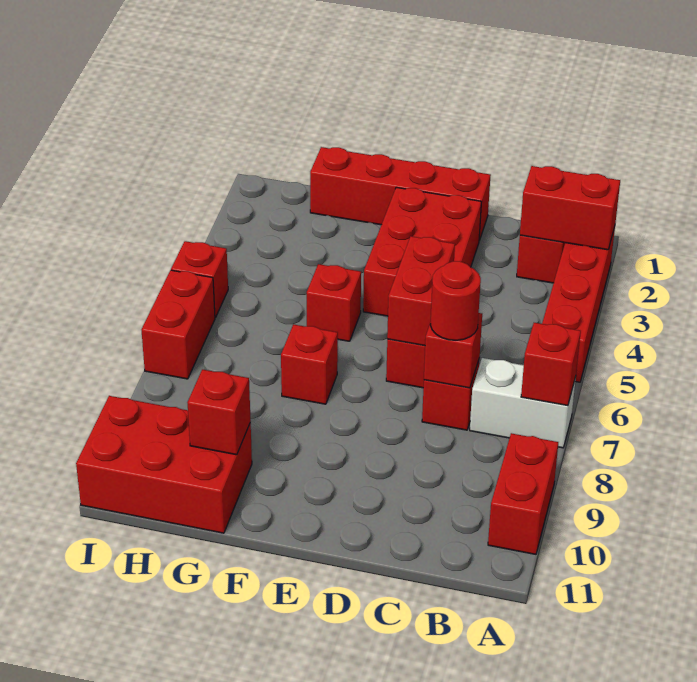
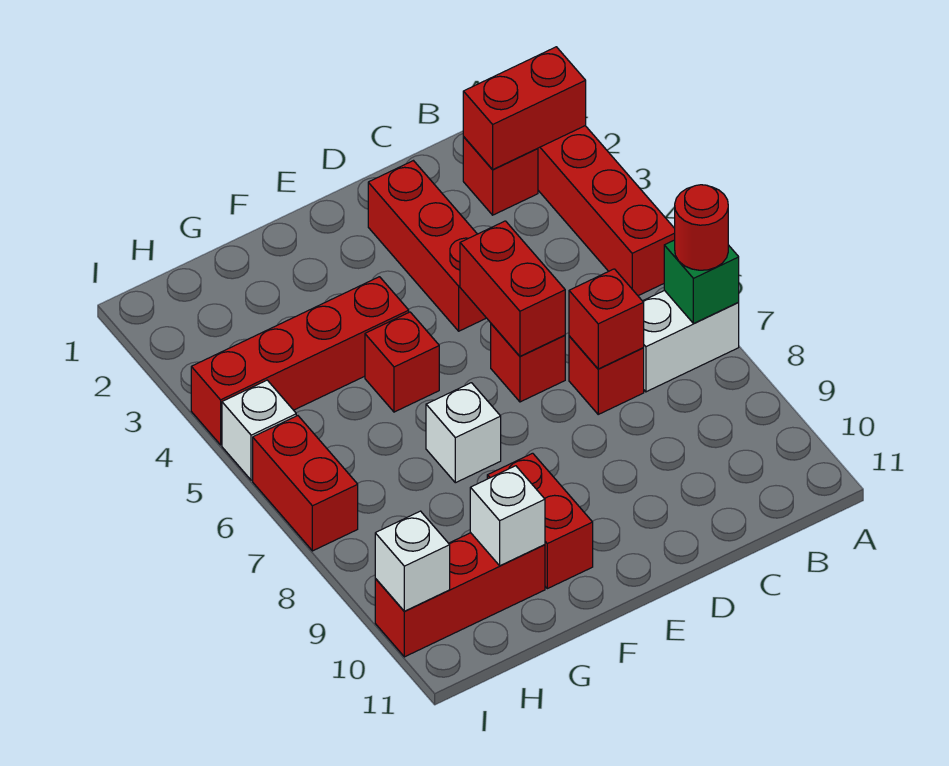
red 1x1 brick [521,323,581,406] -> green 1x1 brick [664,240,739,324]
red 1x2 brick [488,433,558,554] -> red 1x2 brick moved to [487,453,593,589]
red 1x1 round brick [430,261,481,340] -> red 1x1 round brick moved to [675,185,728,270]
red 1x4 brick [310,147,491,241] -> red 1x4 brick moved to [191,277,409,445]
red 2x3 brick [363,187,481,316] -> red 1x3 brick [368,161,486,331]
red 1x1 brick [281,324,338,404] -> white 1x1 brick [426,383,501,483]
red 2x3 brick [76,396,252,533] -> red 1x3 brick [375,533,545,657]
red 1x1 brick [187,369,251,455] -> white 1x1 brick [470,466,545,566]
red 1x1 brick [171,241,228,318] -> white 1x1 brick [222,380,296,480]
none -> white 1x1 brick [375,511,450,611]

